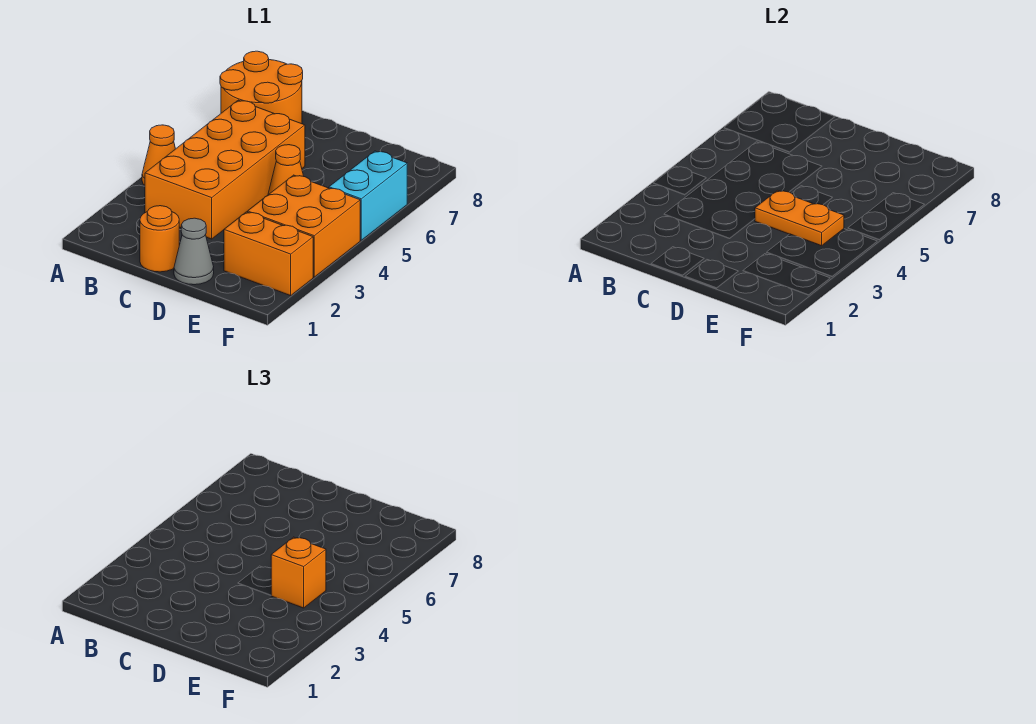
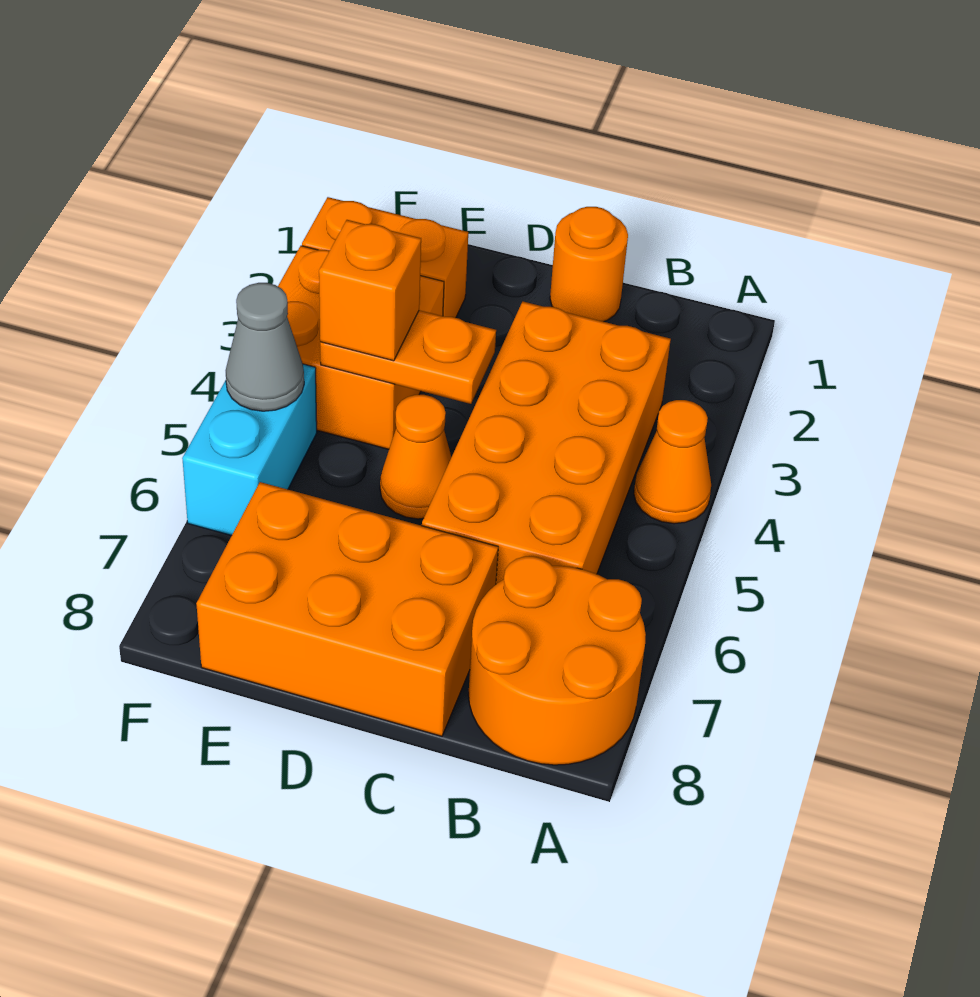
none -> orange 2x3 brick [196,482,498,736]
grey 1x1 cone [174,218,214,285] -> grey 1x1 cone moved to [226,283,304,411]

